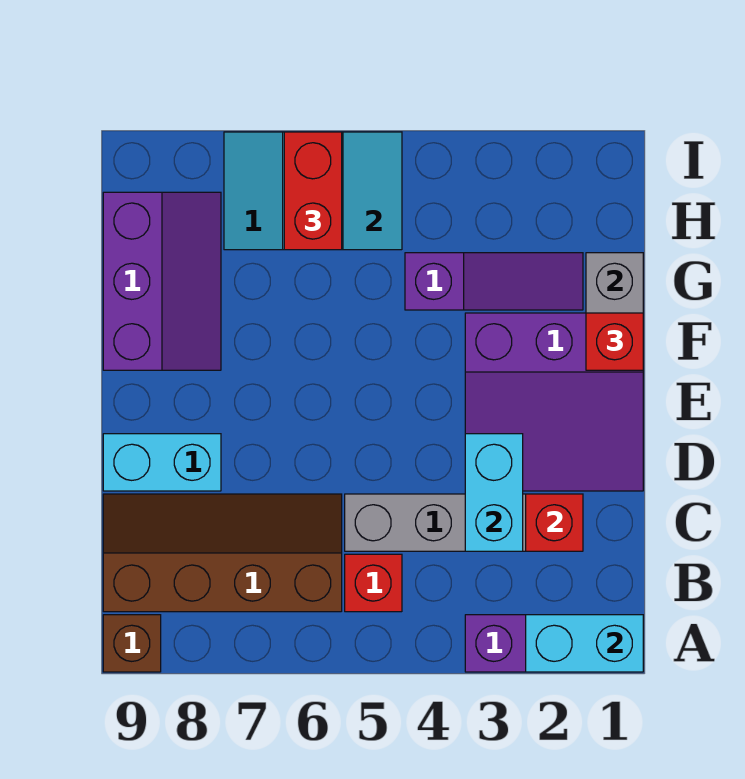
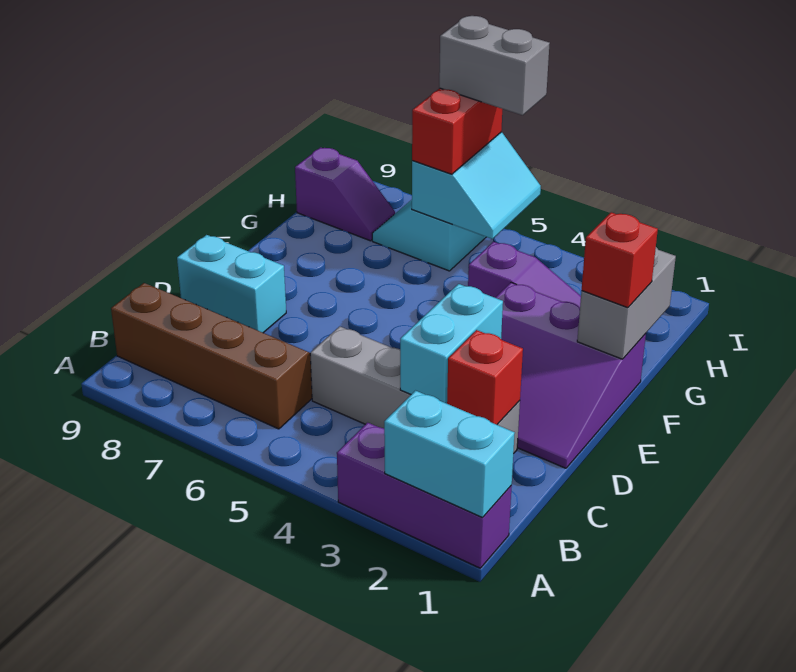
brown 1x1 brick [103,615,161,672] -> none
red 1x1 brick [345,554,402,612] -> none
purple 2x3 slope [103,192,221,370] -> purple 1x2 slope [295,147,395,241]
none -> grey 1x2 brick [439,16,550,115]

